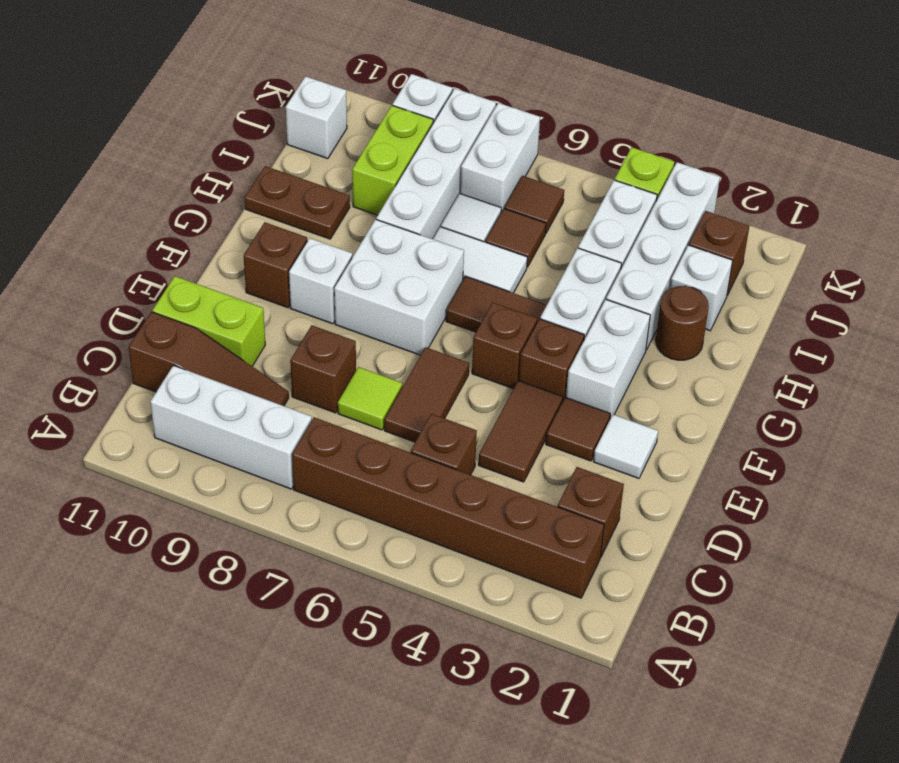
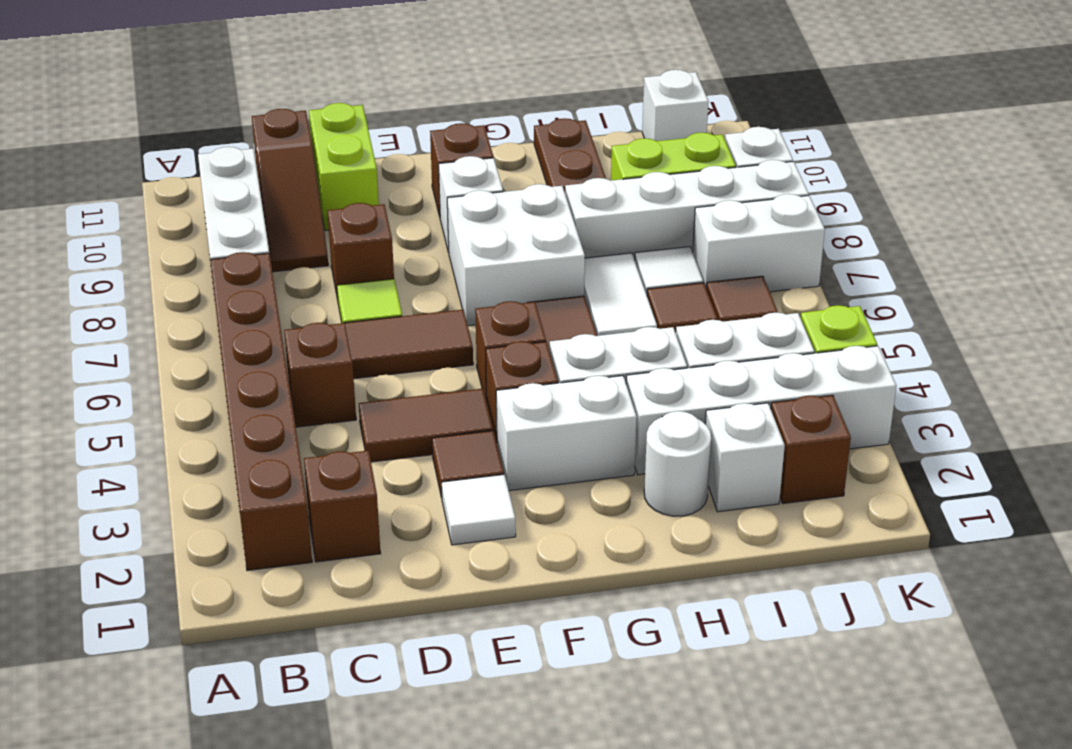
brown 1x1 round brick [656,286,709,360] -> white 1x1 round brick [644,411,711,516]

